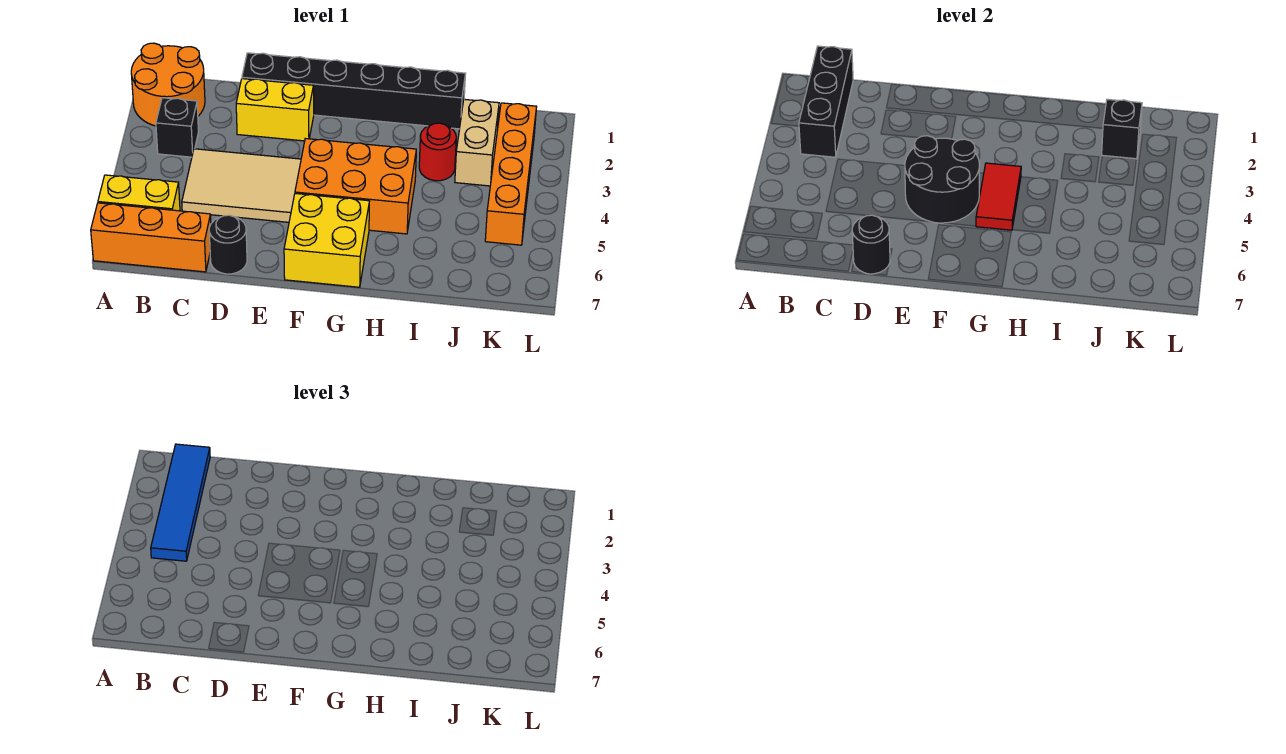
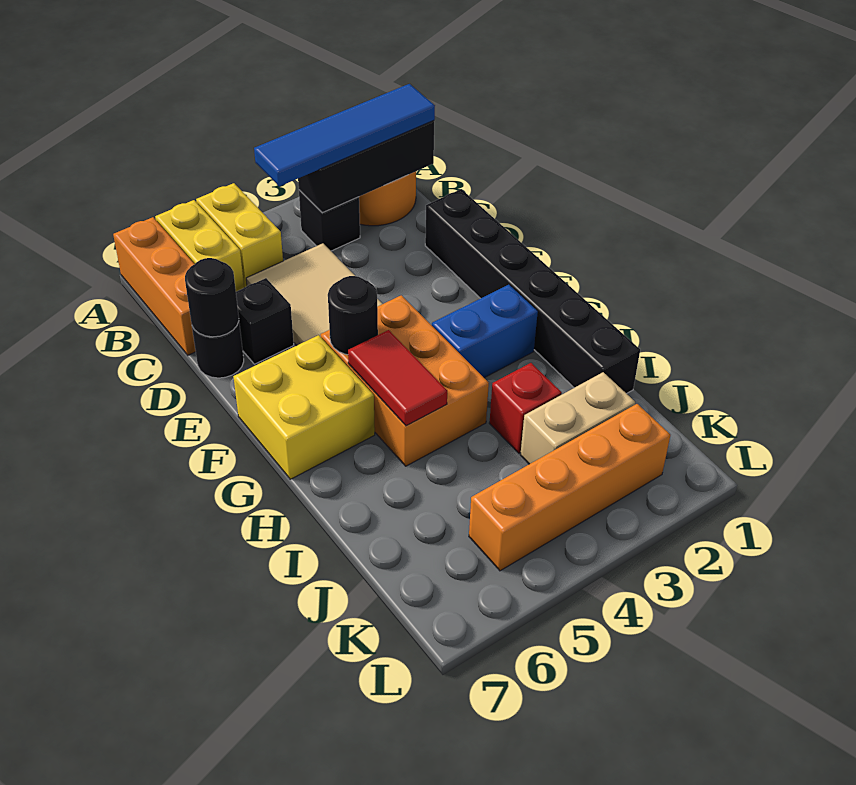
yellow 1x2 brick [236,79,314,141] -> yellow 1x2 brick moved to [196,183,283,288]
black 2x2 round brick [905,136,980,223] -> black 1x1 round brick [328,276,378,355]
none -> blue 1x2 brick [432,285,538,378]
red 1x2 tile [976,163,1021,230] -> red 1x2 tile turned to [348,330,447,426]
red 1x1 round brick [419,123,456,181] -> red 1x1 brick [489,363,562,453]
black 1x1 brick [1102,99,1142,159] -> black 1x1 brick moved to [236,278,294,364]

